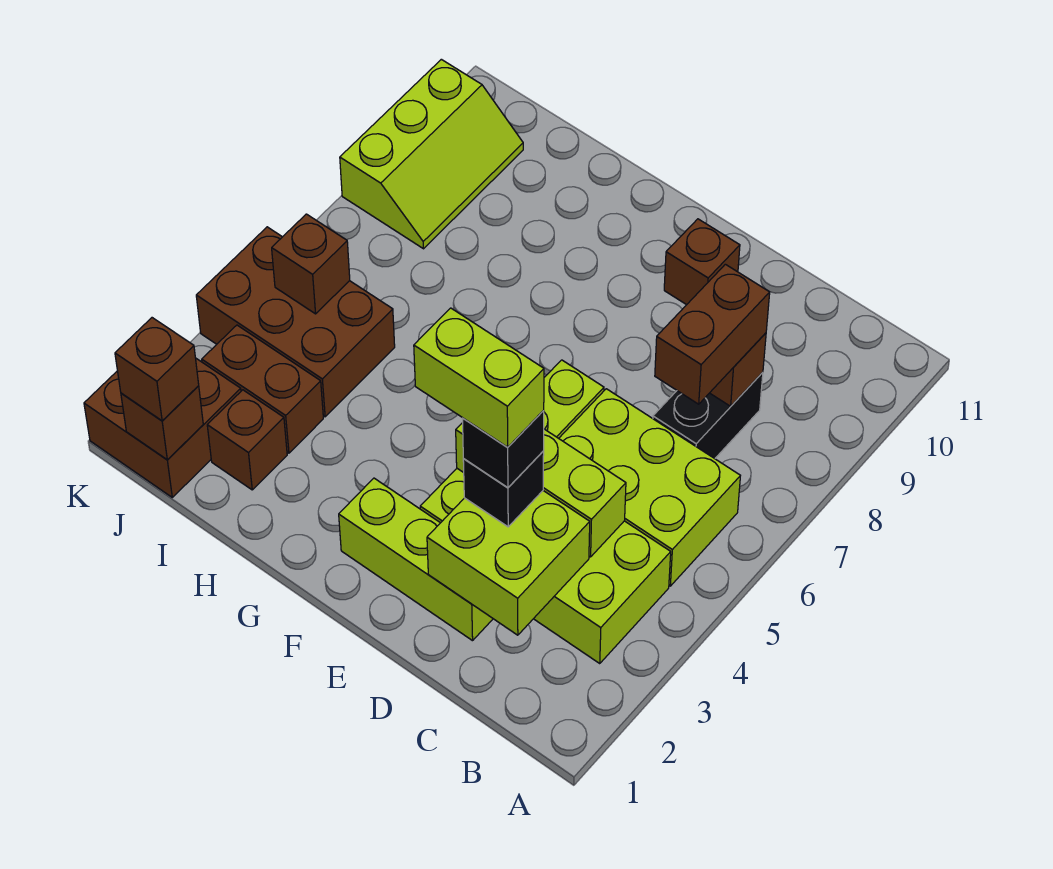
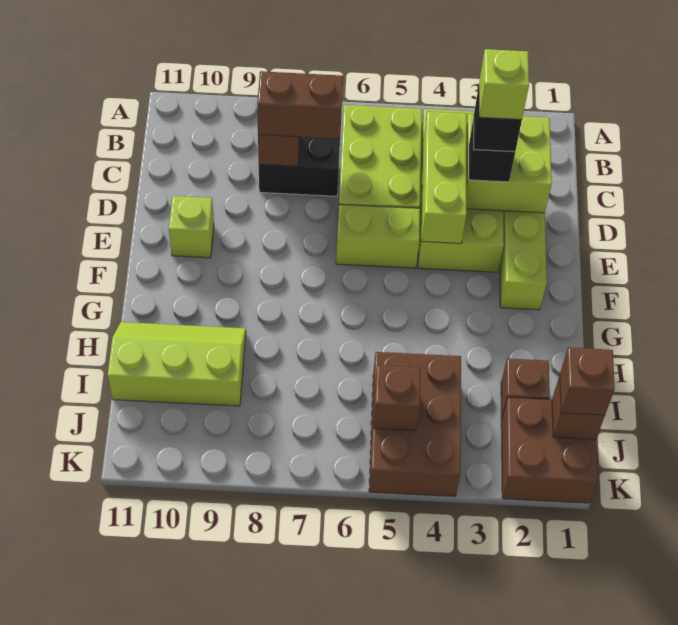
lime 1x2 brick [414,308,544,447] -> lime 1x1 brick [479,49,529,120]
brown 1x1 brick [664,219,740,305] -> lime 1x1 brick [169,196,214,258]
brown 1x2 brick [202,325,323,453] -> none
lime 2x3 slope [340,59,523,249] -> lime 2x3 slope moved to [108,322,246,406]

